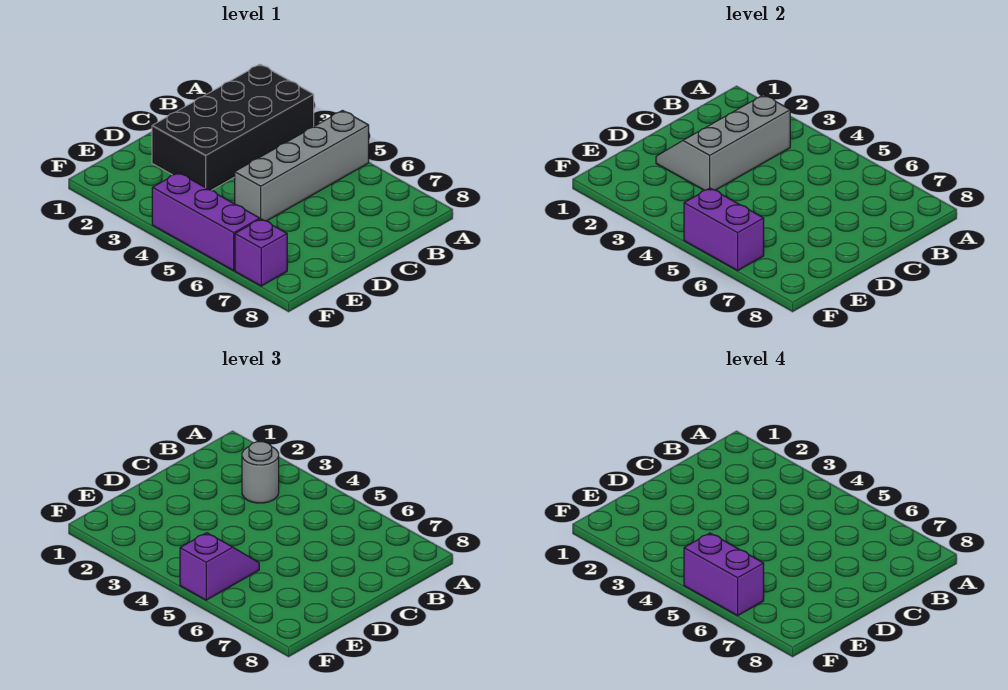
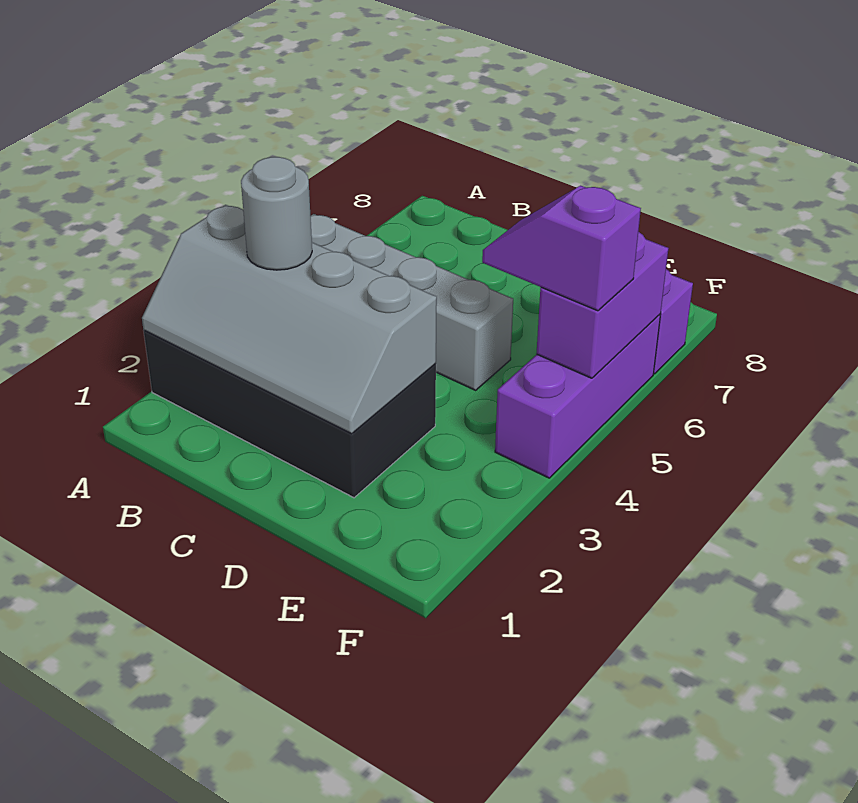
grey 2x3 slope [656,95,790,190] -> grey 2x4 slope [142,205,437,434]
purple 1x2 brick [684,533,764,616] -> none

